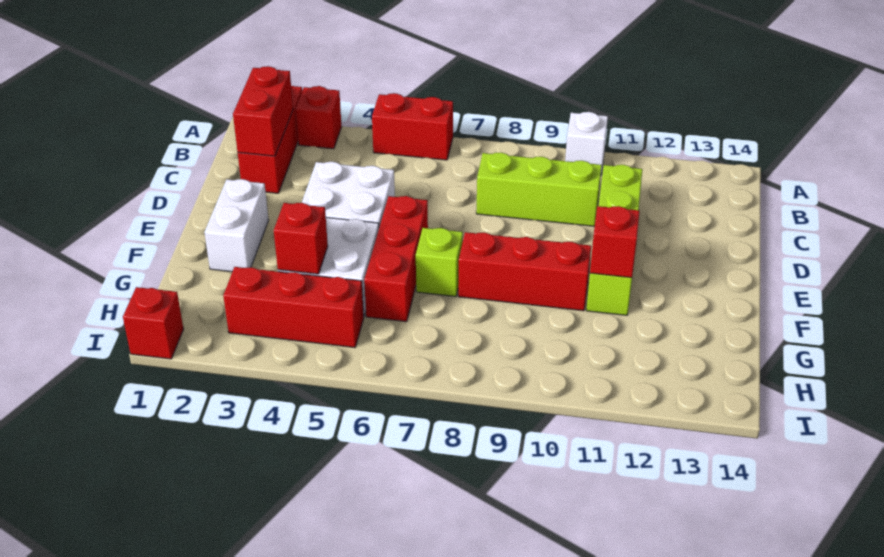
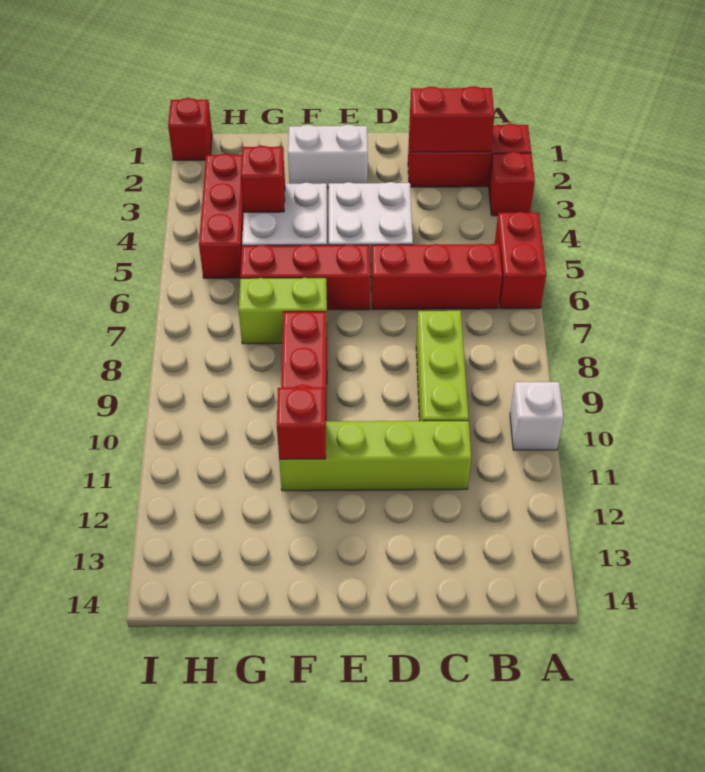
none -> red 1x3 brick [371,244,502,309]
lime 1x1 brick [416,228,463,296] -> lime 1x2 brick [239,278,327,344]

